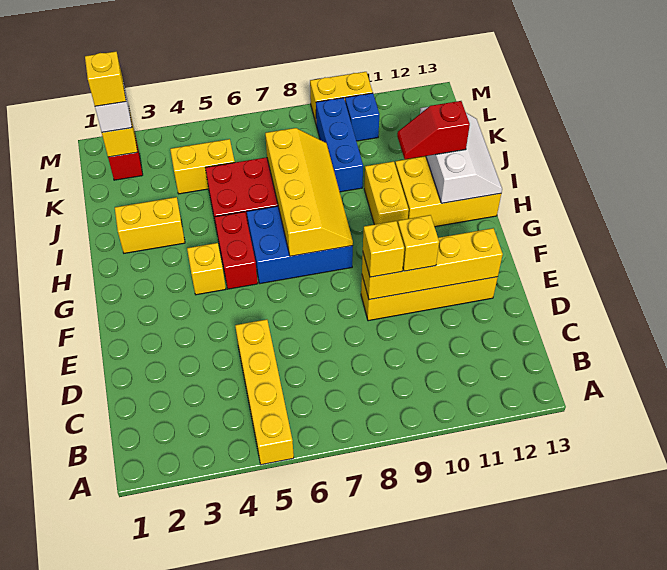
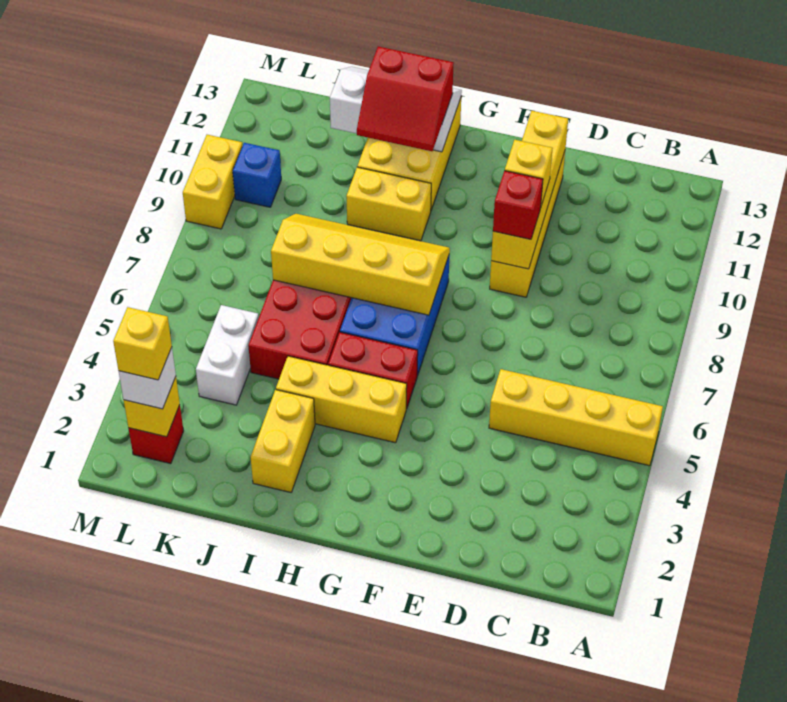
yellow 1x1 brick [363,221,404,277] -> red 1x1 brick [493,171,543,239]
yellow 1x1 brick [187,243,226,295] -> yellow 1x3 brick [276,356,407,443]
red 1x2 slope [397,101,470,159] -> red 2x2 slope [357,46,454,151]
blue 1x3 brick [316,98,363,192] -> none
yellow 1x2 brick [170,139,235,194] -> white 1x2 brick [196,305,259,405]

